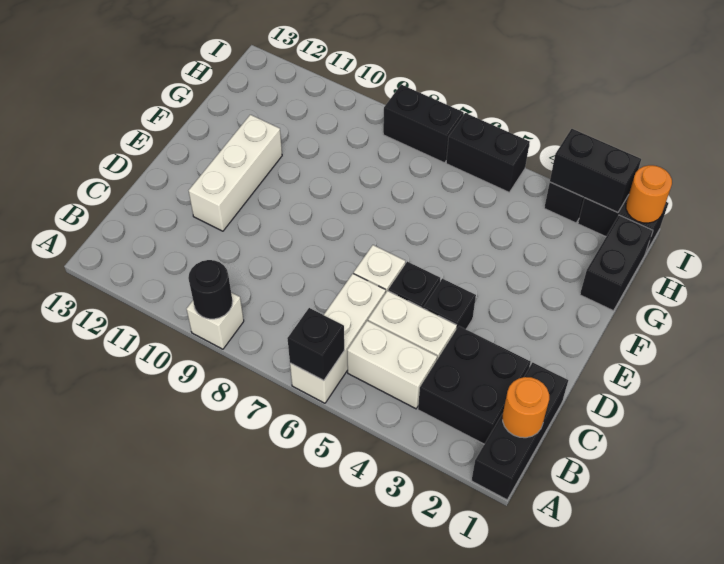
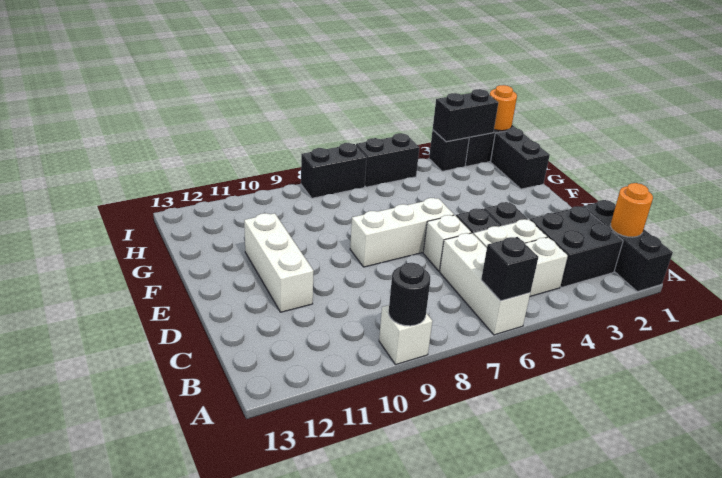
none -> white 1x3 brick [350,198,454,267]

